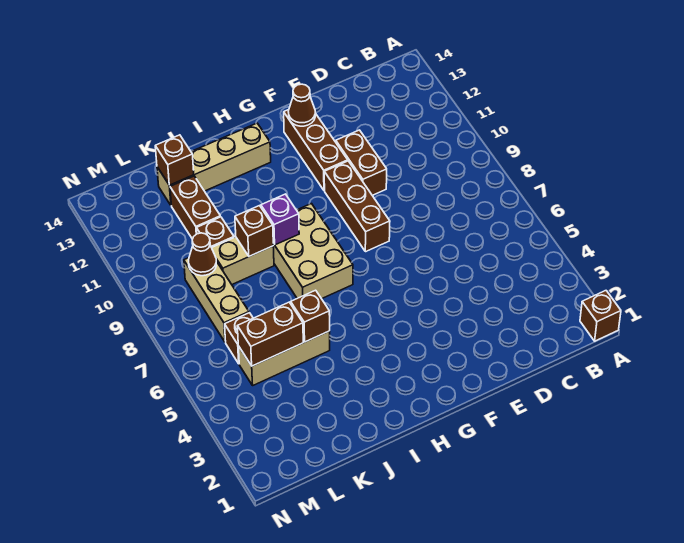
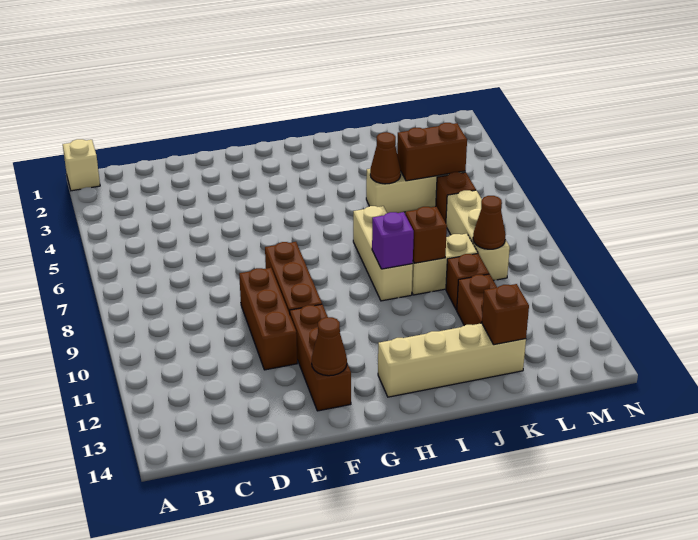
brown 1x1 brick [580,291,621,341] -> tan 1x1 brick [63,139,100,191]
brown 1x2 brick [336,130,387,195] -> brown 1x3 brick [239,268,297,370]
tan 2x3 brick [273,204,353,299] -> tan 1x3 brick [353,206,413,301]
brown 1x1 brick [290,290,330,342] -> brown 1x1 cone [370,132,401,184]

